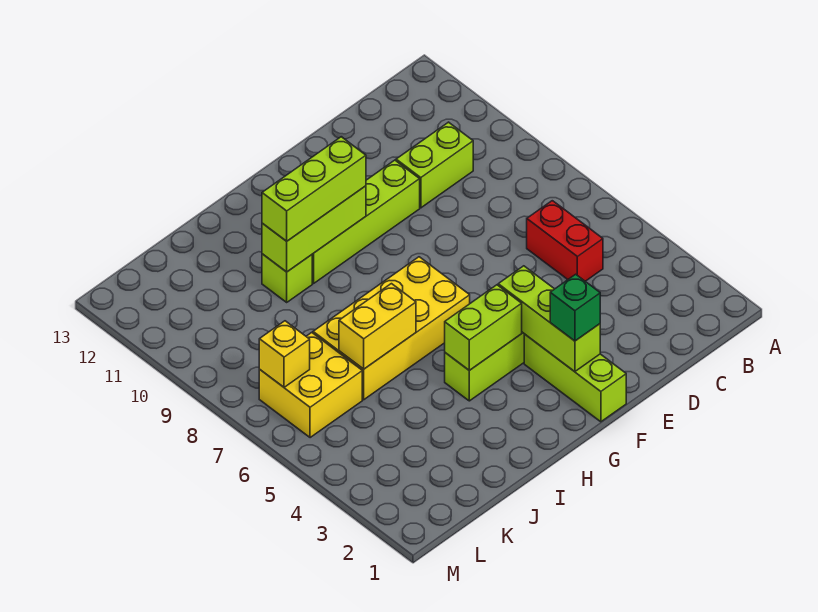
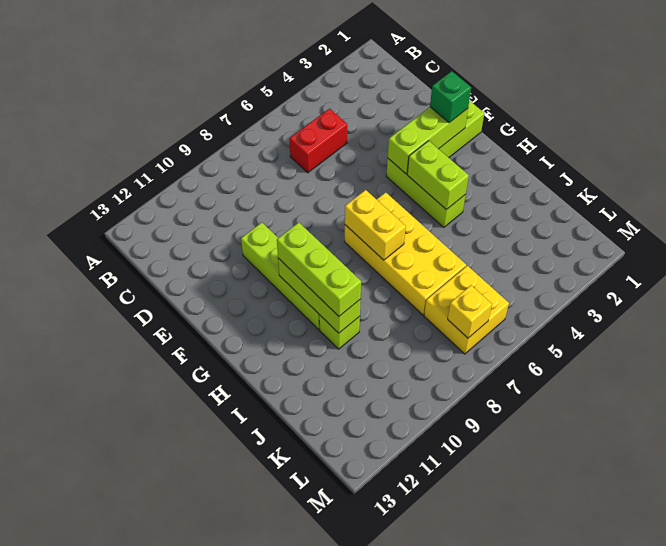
lime 1x2 brick [396,122,473,208] -> none
yellow 1x2 brick [339,284,416,369] -> yellow 1x2 brick moved to [345,190,406,260]

